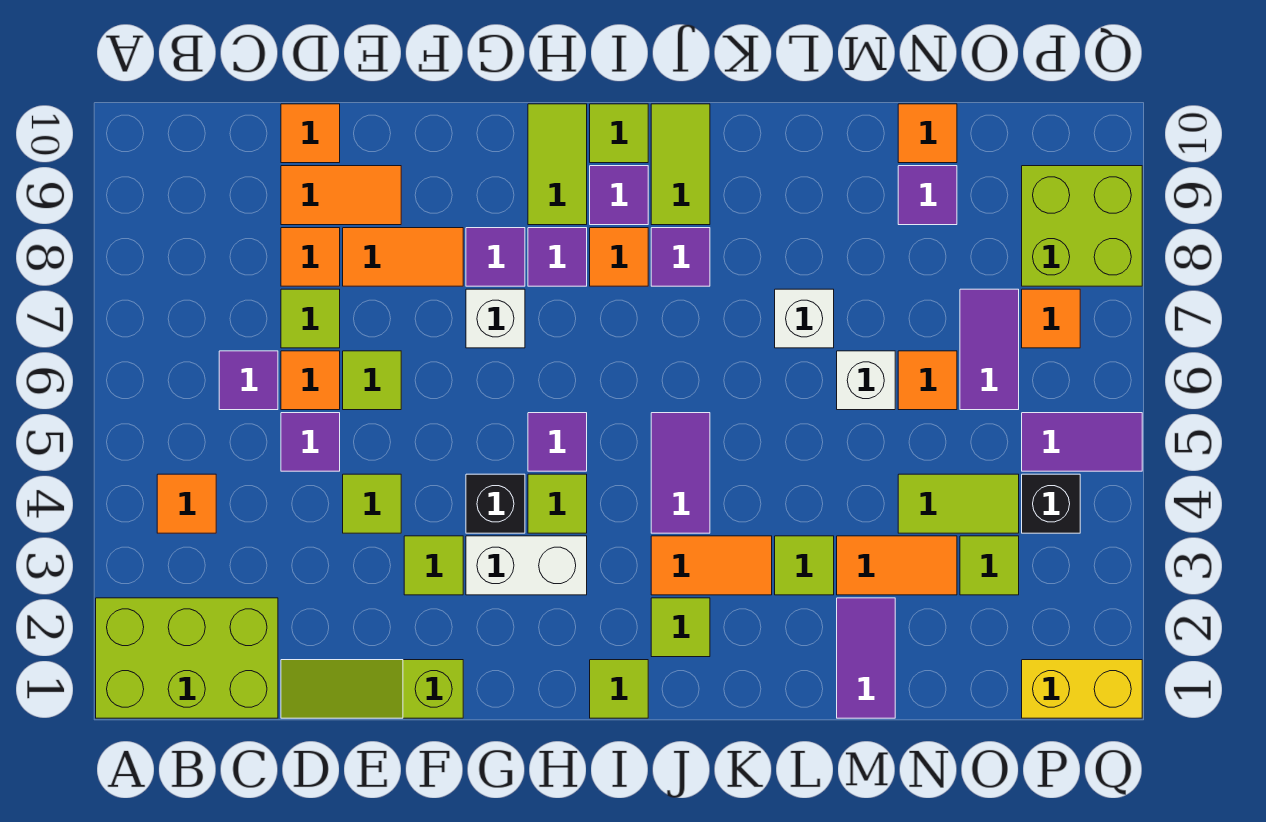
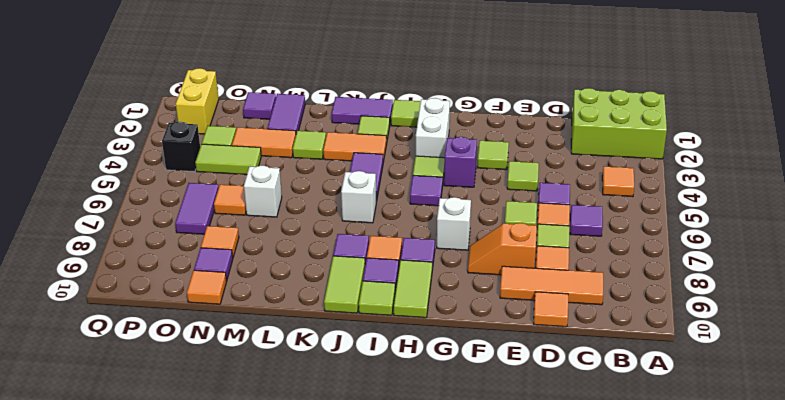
lime 1x3 slope [281,660,463,718] -> none
orange 1x2 tile [281,166,401,225] -> orange 1x3 tile [500,266,603,305]
orange 1x2 tile [343,228,463,286] -> orange 1x2 slope [468,223,537,275]
white 1x2 brick [466,536,587,595] -> white 1x2 brick turned to [416,98,450,158]
black 1x1 brick [466,474,525,533] -> purple 1x1 brick [444,137,477,187]
purple 1x1 tile [466,228,525,286] -> purple 1x1 tile moved to [243,92,276,119]
white 1x1 brick [775,289,834,348] -> white 1x1 brick moved to [341,171,376,223]
yellow 1x2 brick [1022,660,1142,718] -> yellow 1x2 brick turned to [176,68,219,134]
purple 1x2 tile [1022,413,1142,471] -> purple 1x2 tile moved to [332,97,393,124]
orange 1x1 tile [1022,289,1080,348] -> orange 1x1 tile moved to [201,226,239,257]
lime 2x2 brick [1022,166,1142,286] -> none

